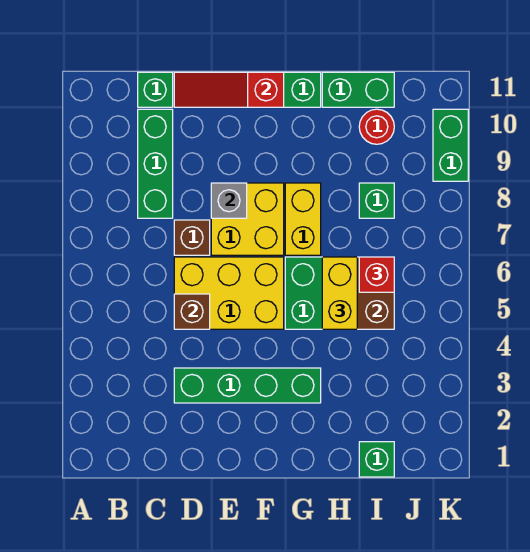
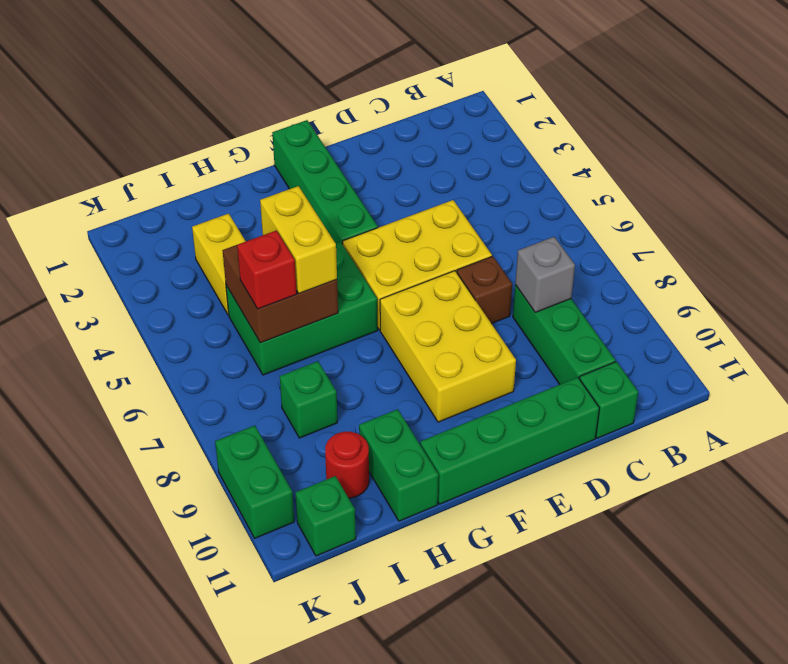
green 1x4 brick [174,368,321,403] -> green 1x4 brick turned to [272,120,378,244]
brown 1x1 brick [174,294,210,329] -> none
red 1x3 slope [174,72,284,107] -> none
yellow 2x2 brick [211,183,284,255] -> yellow 2x3 brick [380,271,516,422]
grey 1x1 brick [211,183,247,218] -> grey 1x1 brick moved to [515,237,575,312]
yellow 1x2 brick [285,183,321,255] -> yellow 1x2 brick moved to [192,213,246,315]
green 1x2 brick [322,72,394,107] -> green 1x2 brick turned to [359,409,439,521]
green 1x1 brick [359,442,394,477] -> green 1x1 brick moved to [295,476,356,556]

